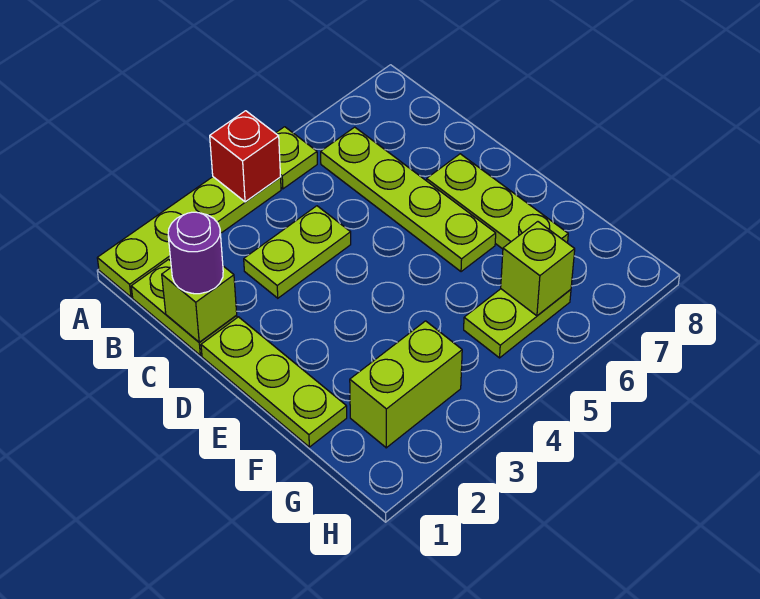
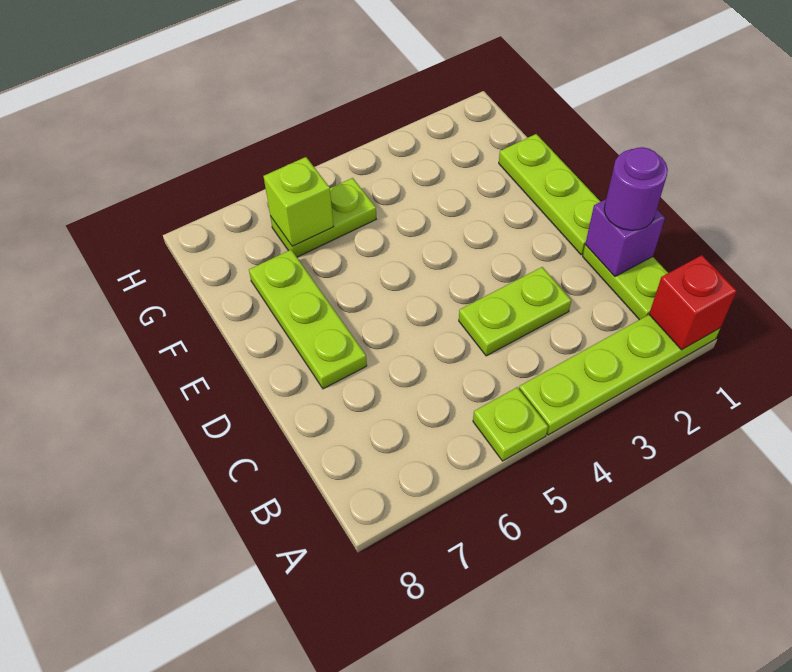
red 1x1 brick [210,111,281,202] -> red 1x1 brick moved to [649,255,737,350]
lime 1x4 plate [321,127,496,272] -> none
lime 1x1 brick [162,266,237,342] -> purple 1x1 brick [585,199,665,276]
lime 1x2 brick [350,321,462,448] -> none

